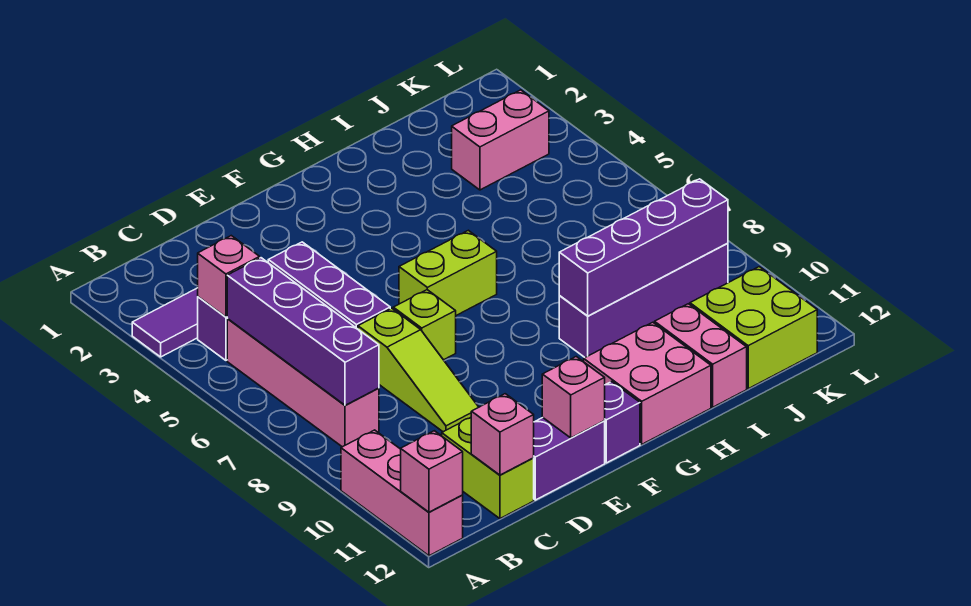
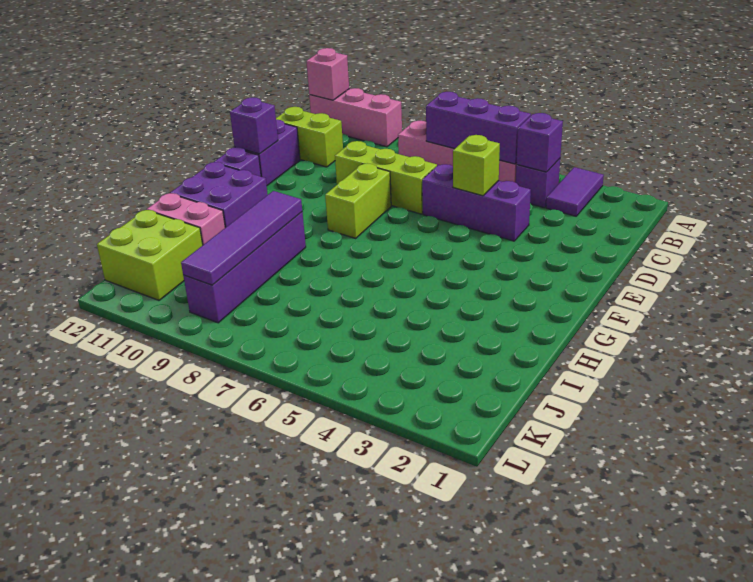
pink 1x1 brick [198,236,260,317] -> purple 1x1 brick [517,113,563,172]
purple 1x4 brick [227,258,379,406] -> purple 1x3 brick [426,92,531,164]
pink 1x1 brick [471,394,534,475] -> none
lime 1x3 slope [358,308,479,432] -> lime 1x3 brick [335,141,437,214]
lime 1x1 brick [393,290,456,360] -> lime 1x1 brick moved to [453,135,500,196]
pink 1x1 brick [542,357,605,438] -> purple 1x1 brick [230,97,278,154]
lime 1x2 brick [399,230,497,315] -> lime 1x2 brick moved to [325,163,391,238]
pink 2x2 brick [584,322,711,444] -> purple 2x2 brick [170,162,268,228]
purple 1x4 brick [559,179,728,316] -> purple 1x4 tile [181,191,302,285]
pink 1x2 brick [452,90,549,190] -> none

